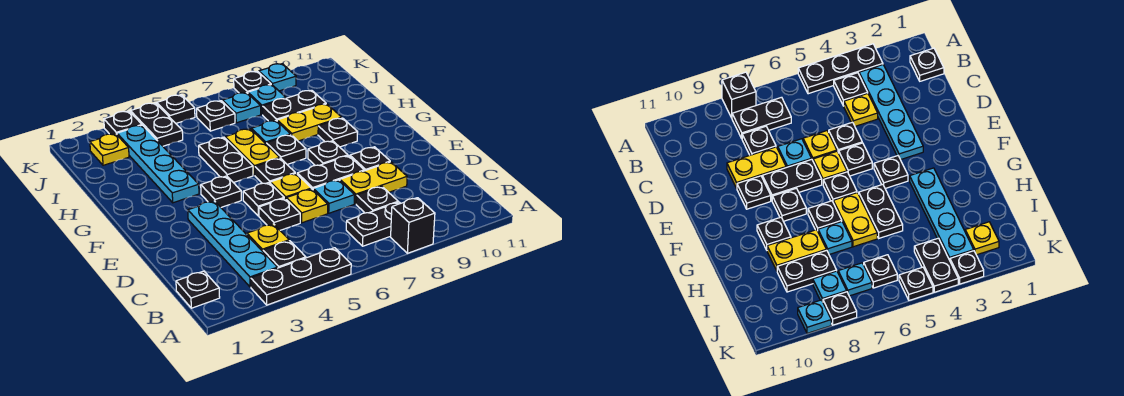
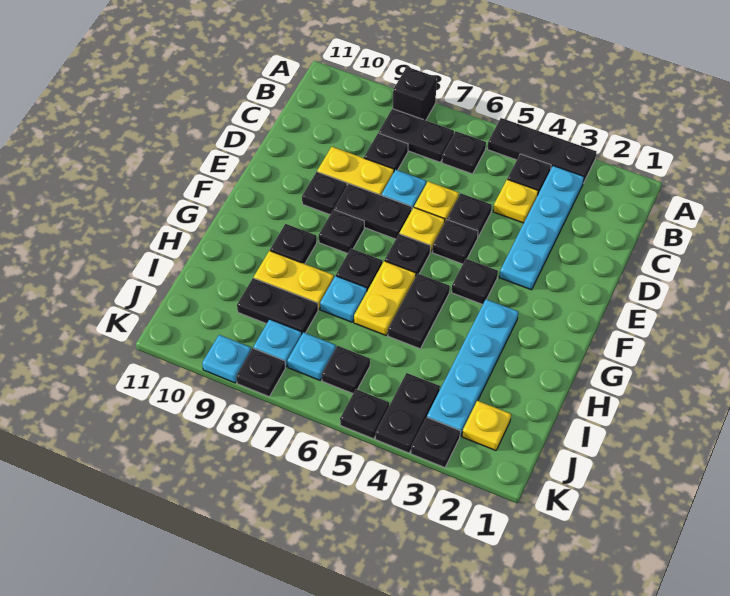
black 1x1 plate [176,271,220,308] -> black 1x1 plate moved to [442,131,486,174]

